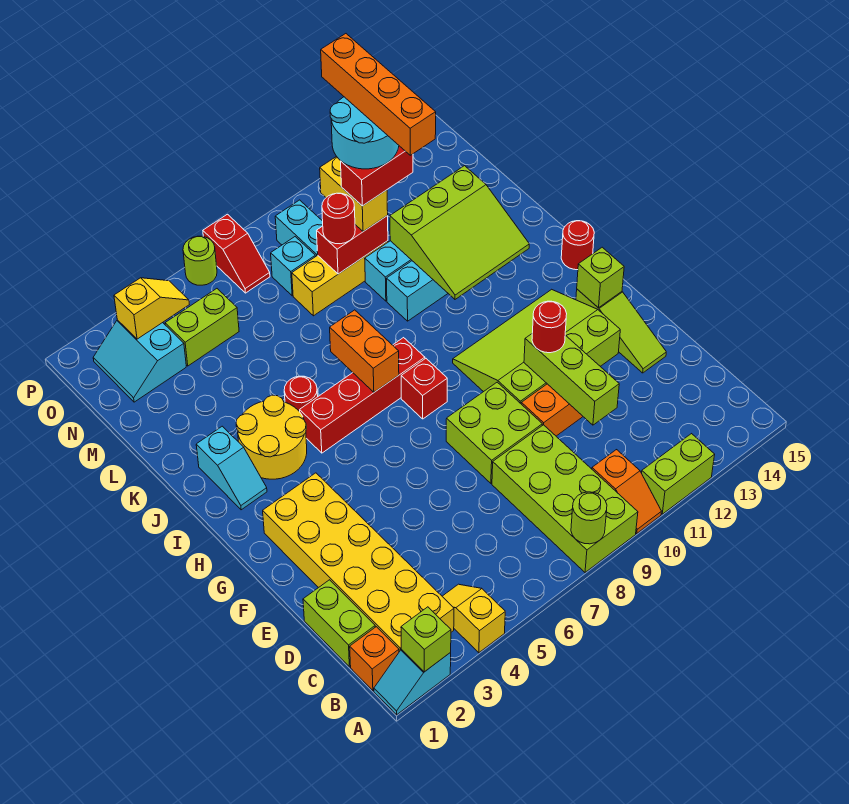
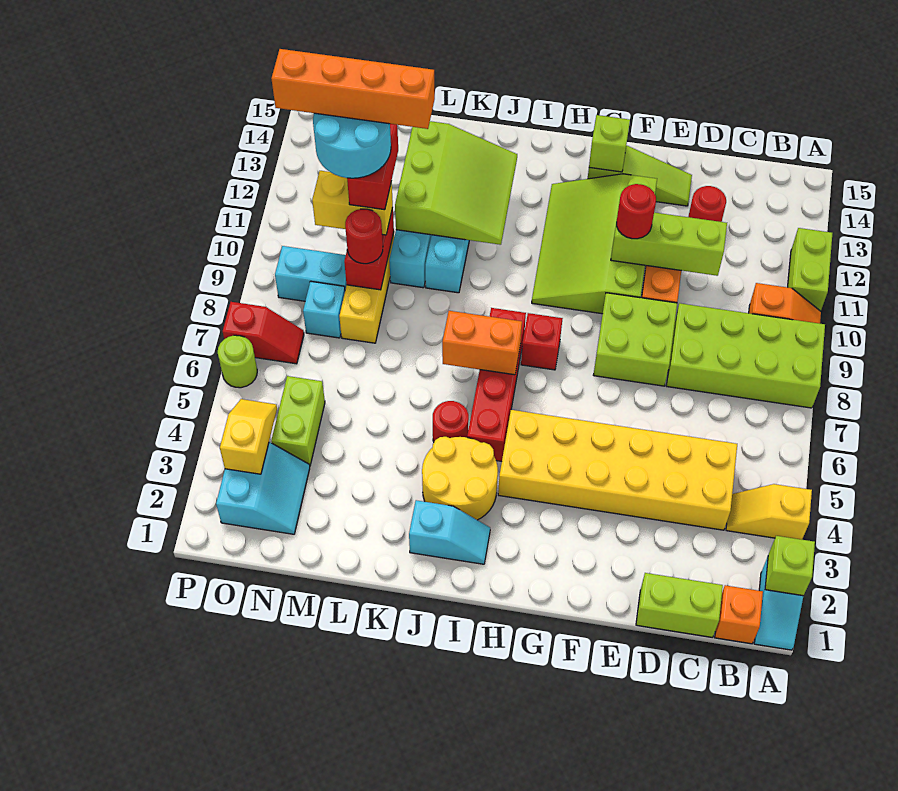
lime 1x1 round brick [571,492,607,544] -> none
yellow 2x6 brick [263,473,454,652] -> yellow 2x6 brick moved to [498,410,737,530]
red 1x1 round brick [561,221,594,270] -> red 1x1 round brick moved to [688,186,726,222]
cyan 2x2 slope [93,320,186,402] -> cyan 2x2 slope turned to [216,442,310,534]

